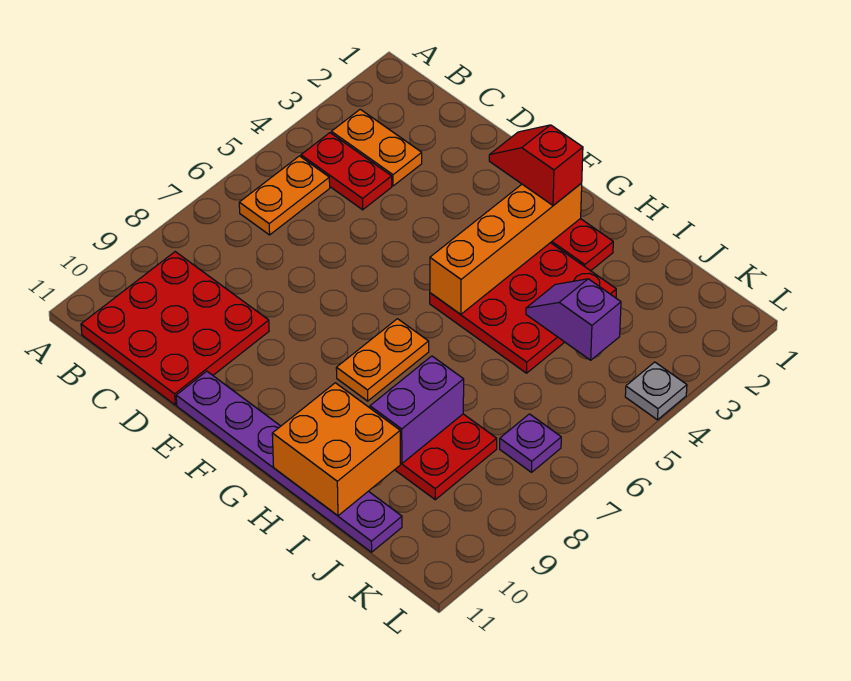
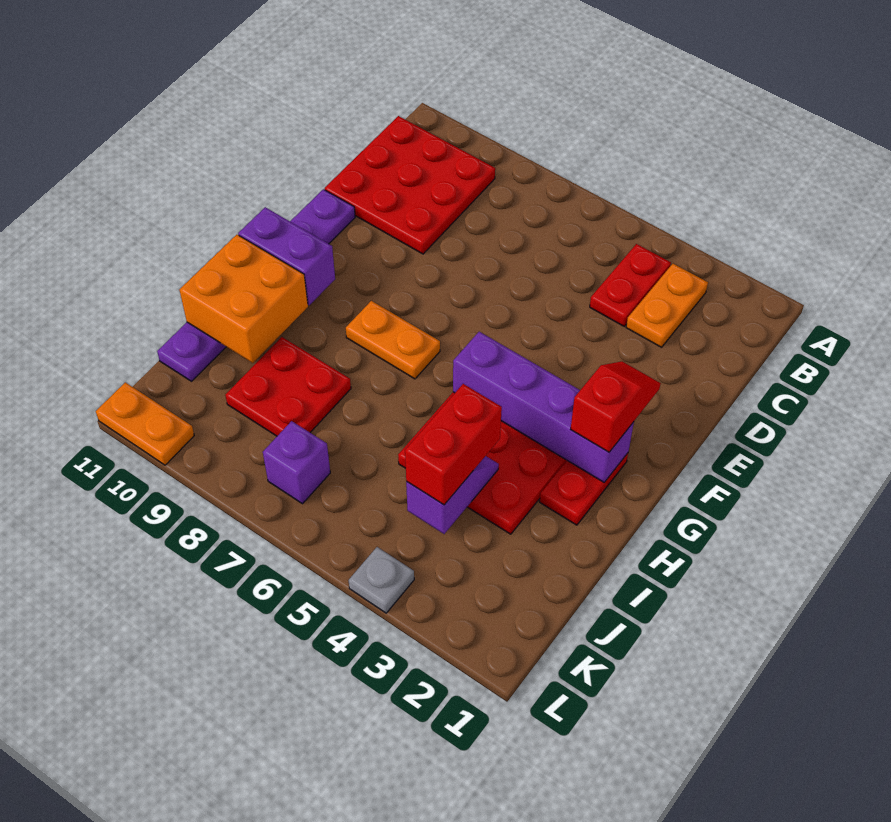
orange 1x2 plate [239,156,330,235] -> orange 1x2 plate moved to [96,382,194,465]
orange 1x4 brick [430,183,582,314] -> purple 1x4 brick [453,332,634,482]
none -> red 1x2 brick [405,384,502,505]
purple 1x2 brick [370,356,464,464] -> purple 1x2 brick moved to [238,207,335,305]
purple 1x1 plate [500,414,561,472] -> purple 1x1 brick [263,421,330,504]

